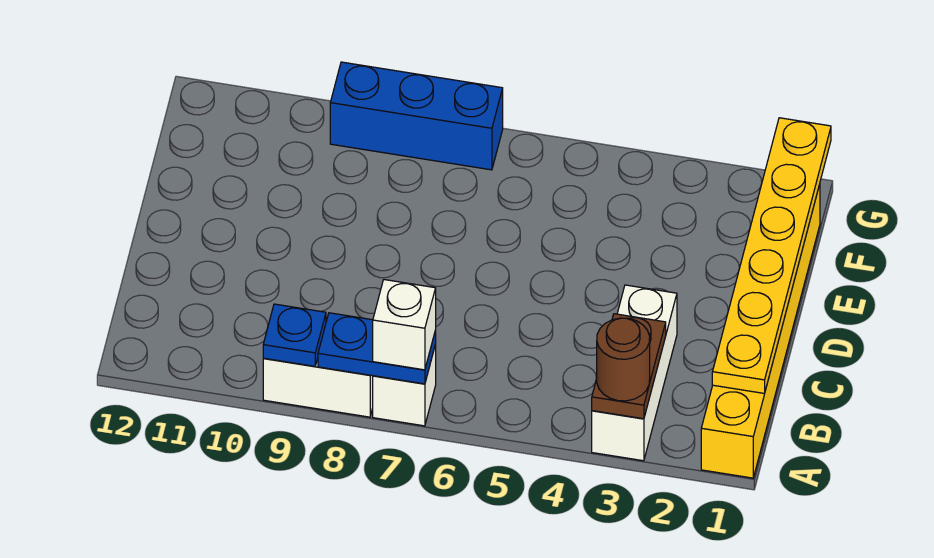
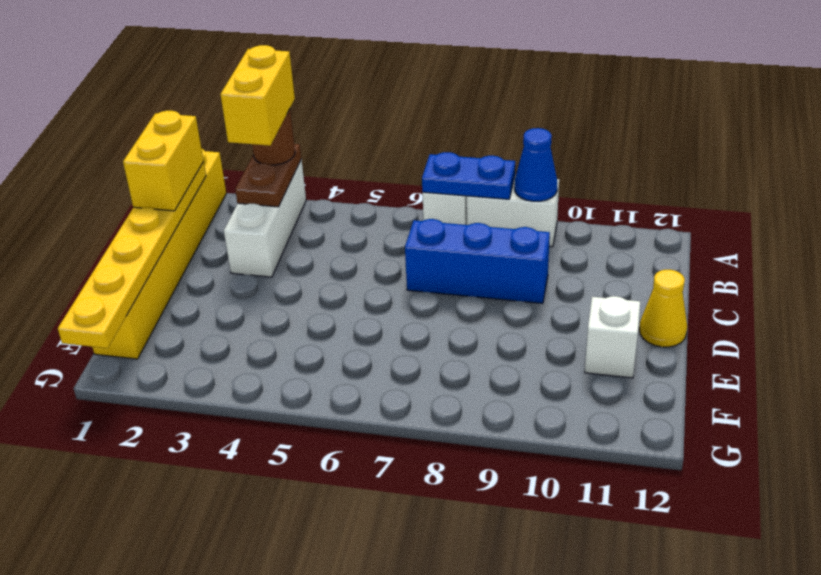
none -> yellow 1x2 brick [220,45,295,146]
white 1x1 brick [373,280,436,370] -> white 1x1 brick moved to [585,296,640,378]
blue 1x1 plate [263,304,326,366] -> blue 1x1 cone [514,128,557,201]
none -> yellow 1x2 brick [123,111,204,211]
none -> yellow 1x1 cone [639,269,687,347]
blue 1x3 brick [330,62,503,170] -> blue 1x3 brick moved to [405,219,550,303]

